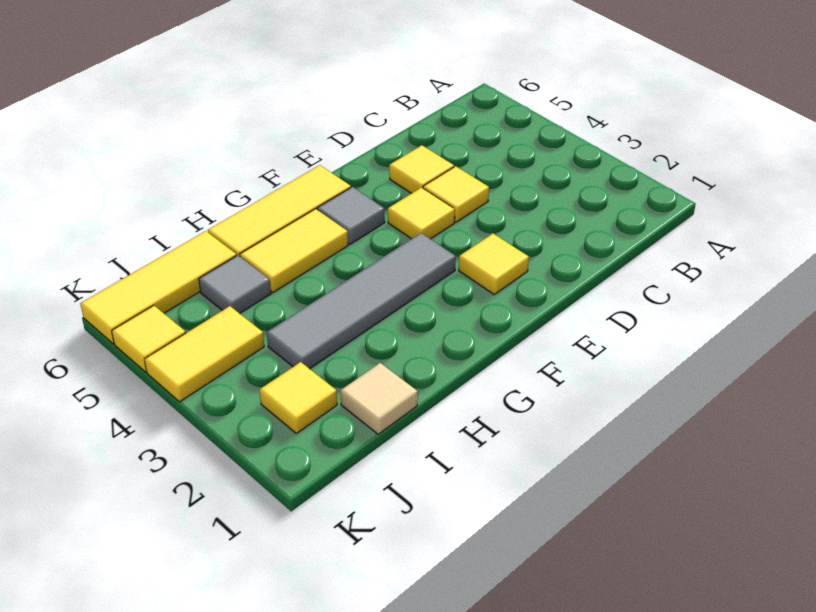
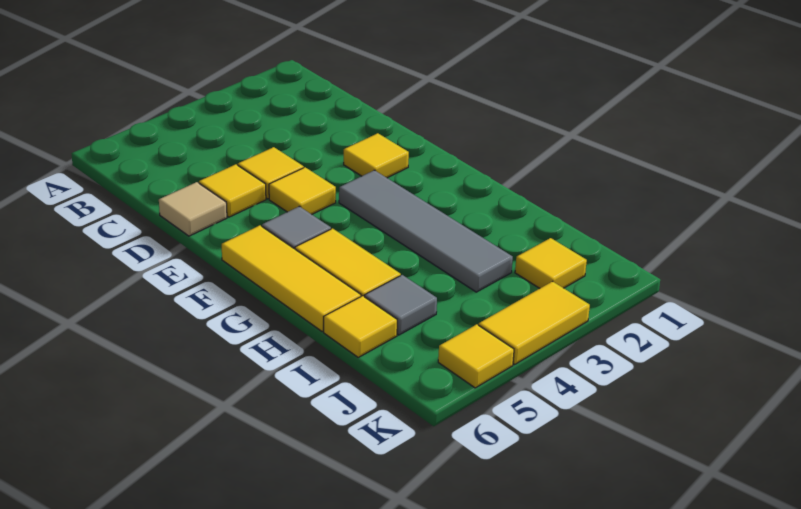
tan 1x1 tile [340,363,418,434] -> tan 1x1 tile moved to [159,182,227,236]
yellow 1x3 tile [80,231,236,344] -> yellow 1x1 tile [324,296,397,357]
yellow 1x2 tile [144,306,264,402] -> yellow 1x2 tile turned to [479,281,590,364]

